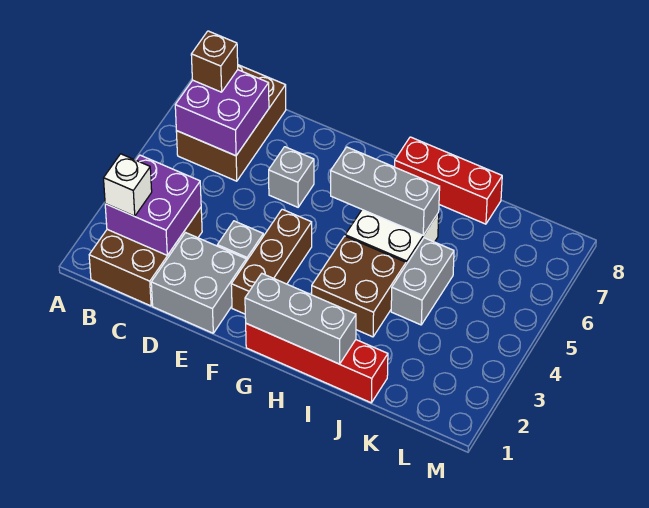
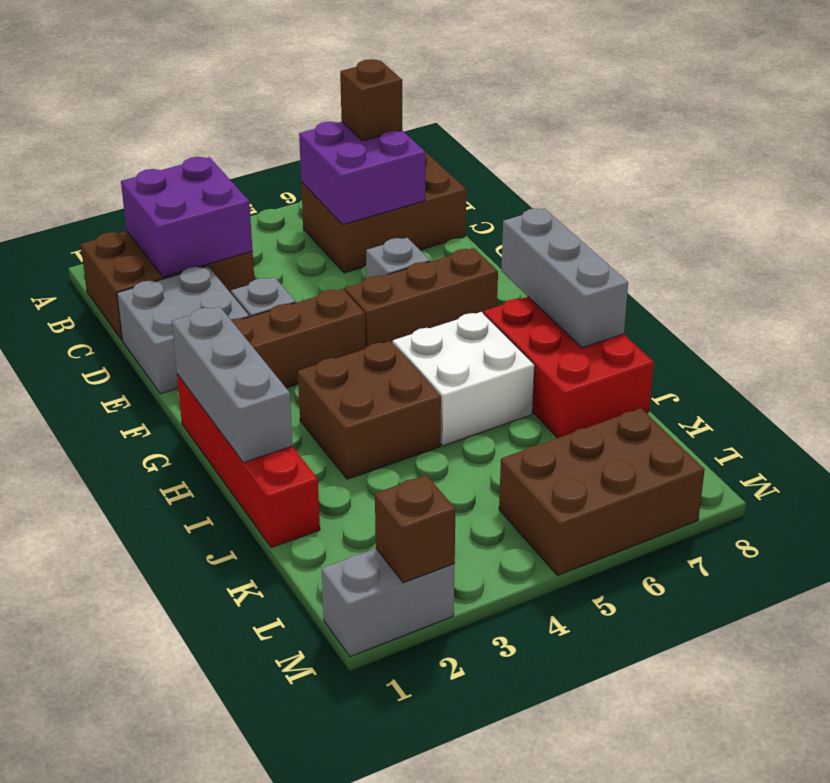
white 1x1 brick [104,154,152,216] -> none
none -> brown 1x3 brick [345,248,498,347]
grey 1x3 brick [331,147,440,235] -> grey 1x3 brick moved to [501,208,628,348]
red 1x3 brick [395,137,502,224] -> red 2x3 brick [484,297,654,438]
grey 1x2 brick [391,238,454,325] -> grey 1x2 brick moved to [322,549,454,657]
none -> brown 2x3 brick [499,408,705,575]
none -> brown 1x1 brick [375,475,455,583]

